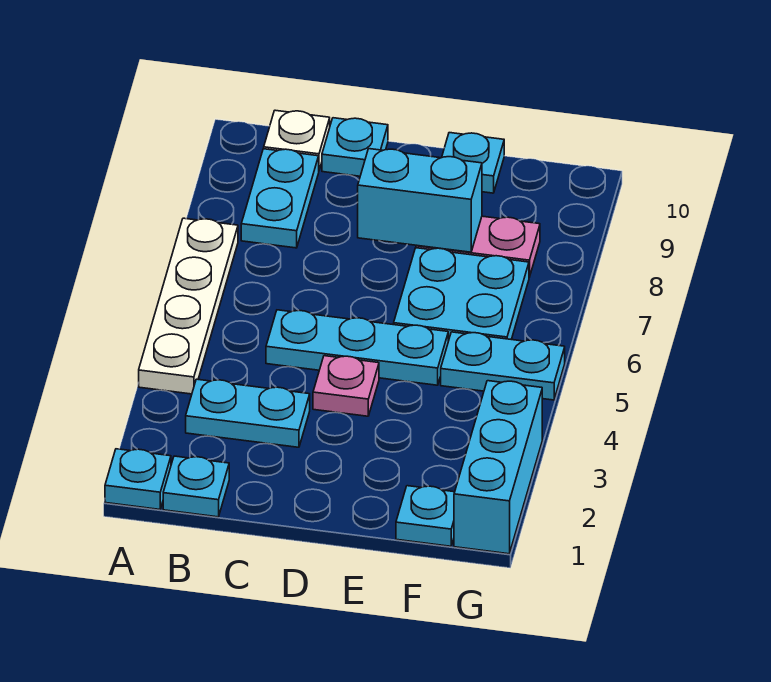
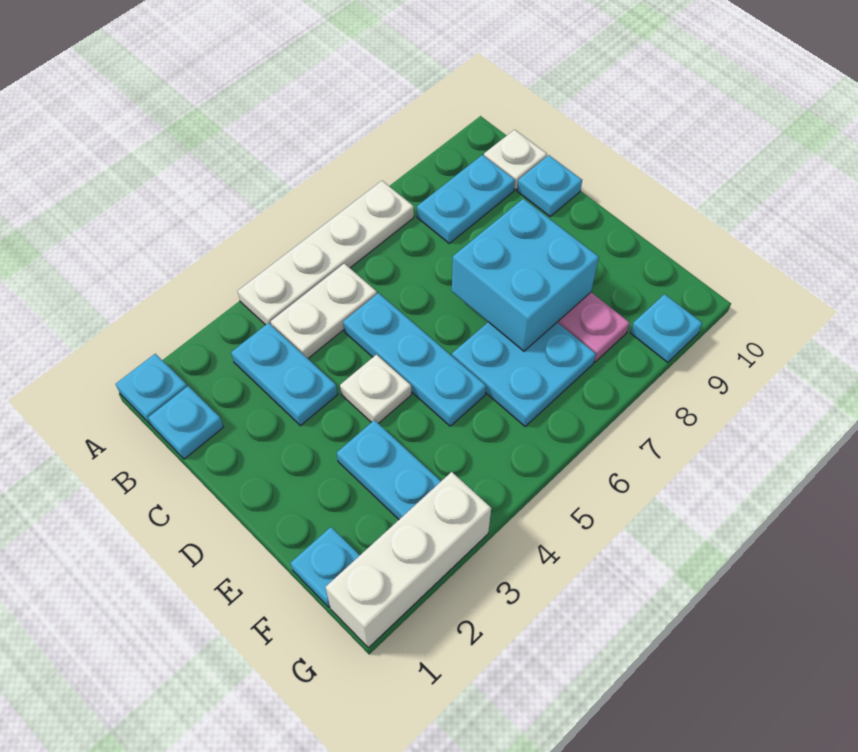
none -> white 1x2 plate [271,264,377,358]
pink 1x1 plate [313,356,379,416] -> white 1x1 plate [340,355,411,423]
cyan 1x2 brick [358,149,482,252] -> cyan 2x2 brick [452,199,599,351]
cyan 1x1 plate [442,133,504,193] -> cyan 1x1 plate moved to [630,294,702,363]
cyan 1x2 plate [441,332,565,400] -> cyan 1x2 plate moved to [337,420,441,519]
cyan 1x3 brick [454,381,542,554] -> white 1x3 brick [326,472,491,648]

